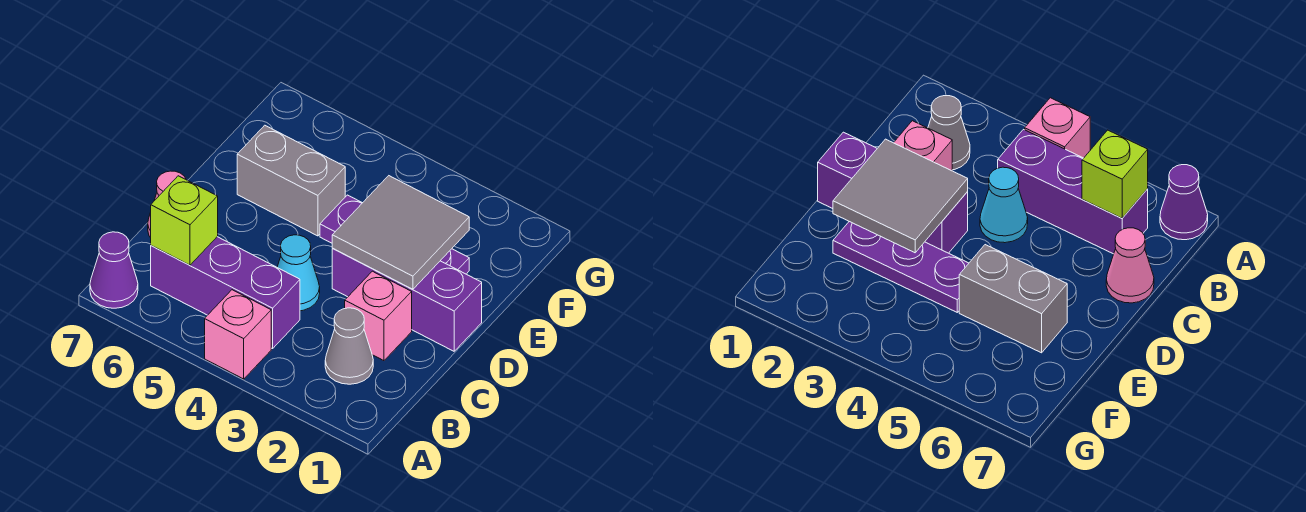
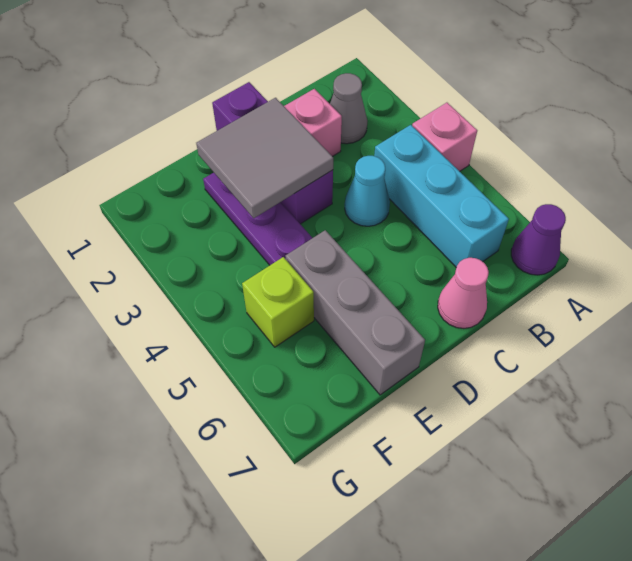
purple 1x3 brick [151,237,300,349] -> cyan 1x3 brick [374,125,509,268]
lime 1x1 brick [151,176,218,265] -> lime 1x1 brick moved to [242,257,314,347]
grey 1x2 brick [237,125,345,236] -> grey 1x3 brick [286,230,425,395]

